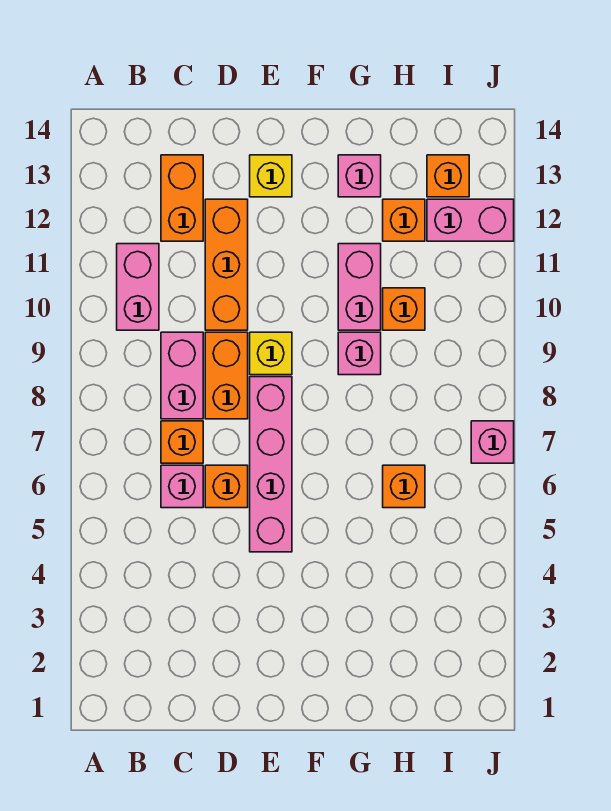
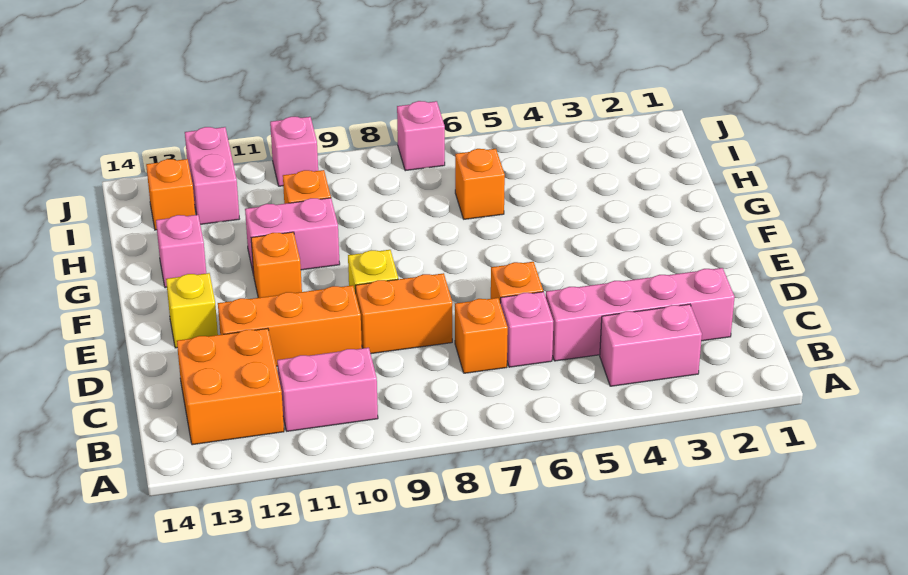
pink 1x2 brick [161,332,203,419] -> pink 1x2 brick moved to [600,304,702,386]
orange 1x2 brick [161,155,203,241] -> orange 2x2 brick [177,328,284,445]
pink 1x4 brick [250,377,292,552] -> pink 1x4 brick moved to [546,268,735,361]
pink 1x1 brick [338,332,381,375] -> pink 1x1 brick moved to [270,117,318,186]
orange 1x1 brick [383,199,425,241] -> orange 1x1 brick moved to [251,232,302,298]

